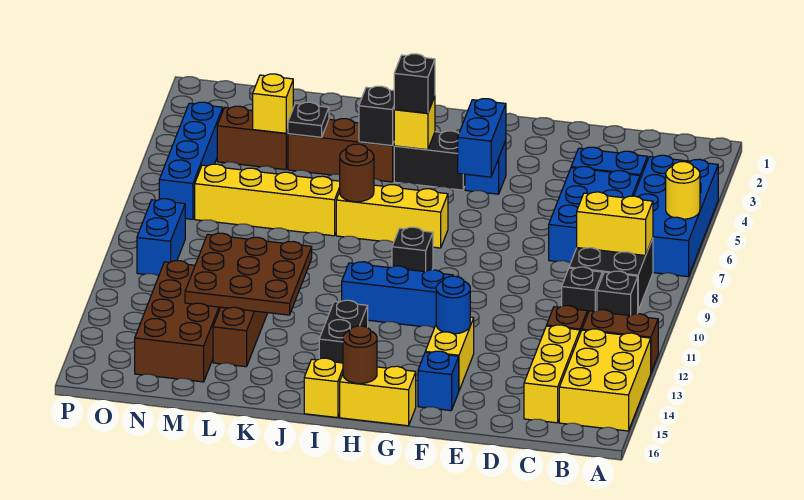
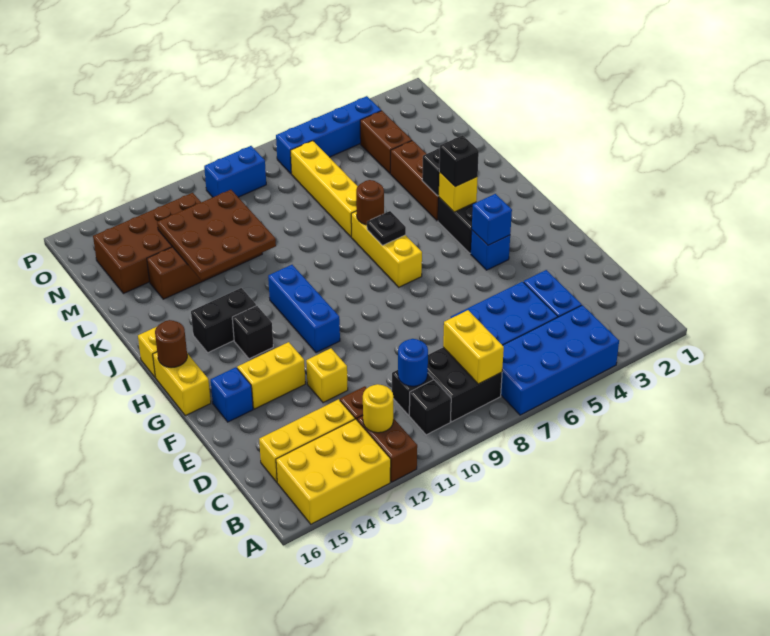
yellow 1x1 round brick [666,162,700,219] -> yellow 1x1 round brick moved to [363,384,393,433]
blue 1x1 round brick [436,276,470,334] -> blue 1x1 round brick moved to [398,339,428,386]
blue 1x2 brick [458,99,506,177] -> blue 1x1 brick [472,194,512,245]
black 1x1 brick [392,227,433,272] -> black 1x1 brick moved to [232,306,273,359]
black 1x1 plate [288,102,329,137] -> black 1x1 plate moved to [367,211,406,245]
yellow 1x1 brick [253,74,293,133] -> yellow 1x1 brick moved to [306,348,348,403]

